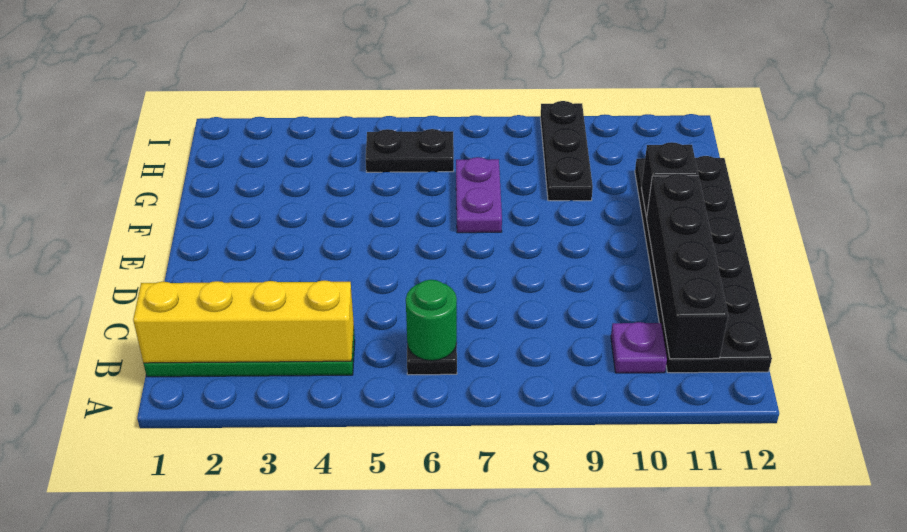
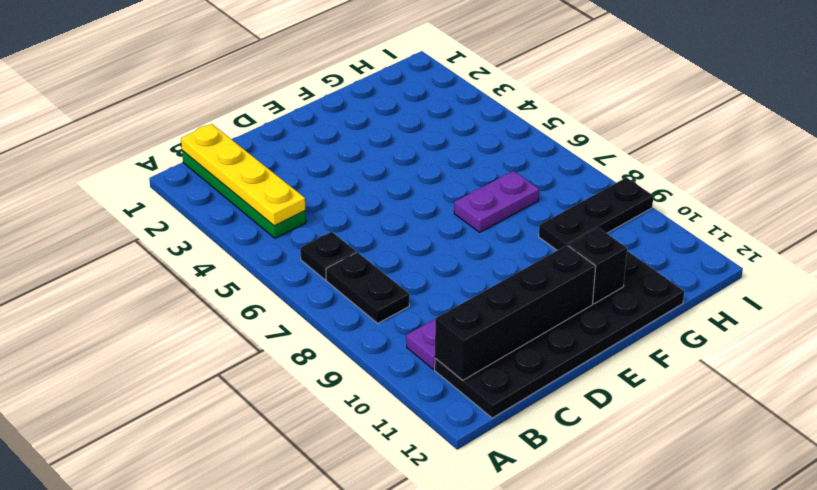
yellow 1x4 brick [133,280,354,363] -> yellow 1x4 plate [181,124,306,226]
green 1x1 round brick [406,280,457,361] -> none
black 1x2 plate [366,129,454,172] -> black 1x2 plate moved to [326,252,409,323]

